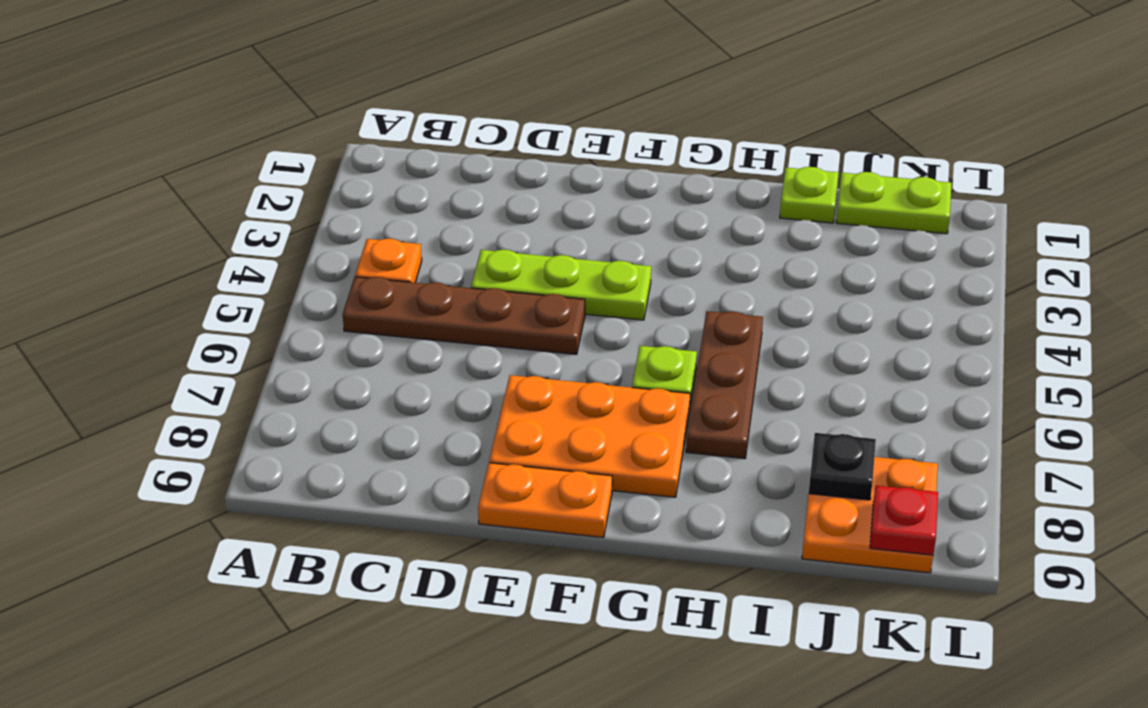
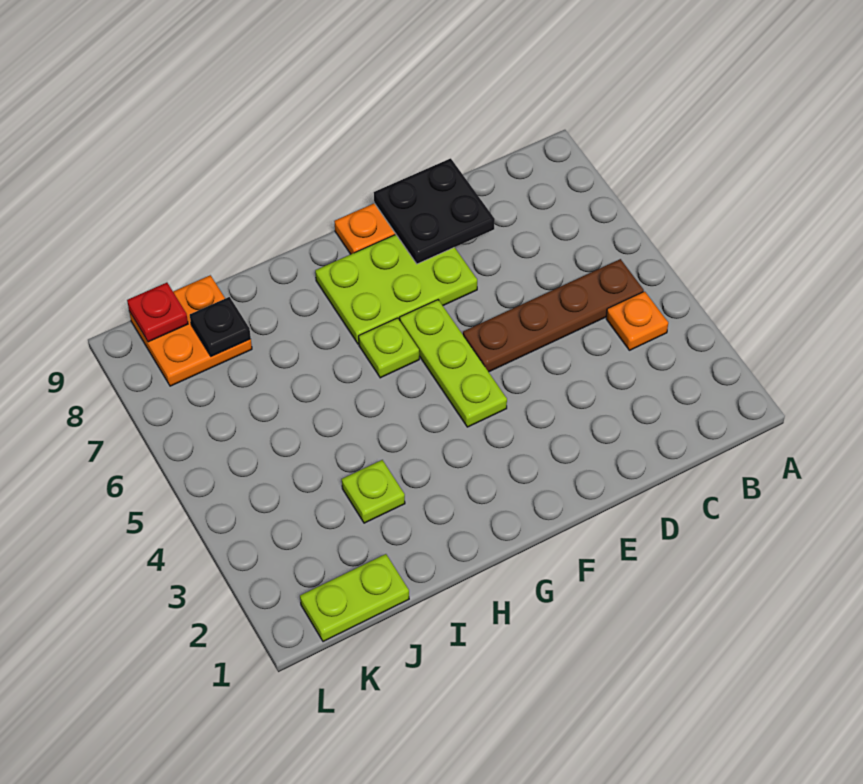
lime 1x3 plate [471,250,651,320] -> lime 1x3 plate turned to [400,300,507,427]
none -> black 2x2 plate [374,158,495,264]
orange 2x3 plate [489,375,690,497] -> lime 2x3 plate [315,235,477,344]
brown 1x3 plate [686,311,763,459] -> none
lime 1x1 plate [780,167,839,223] -> lime 1x1 plate moved to [342,460,405,523]

